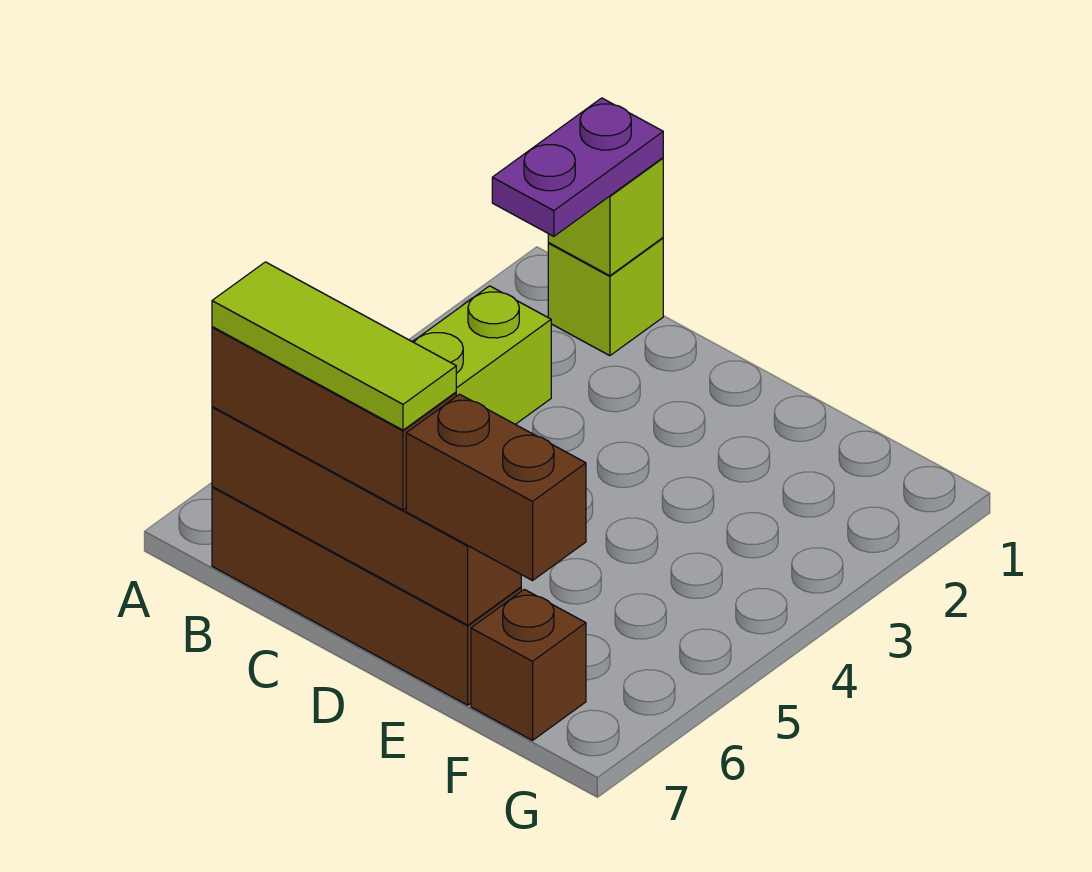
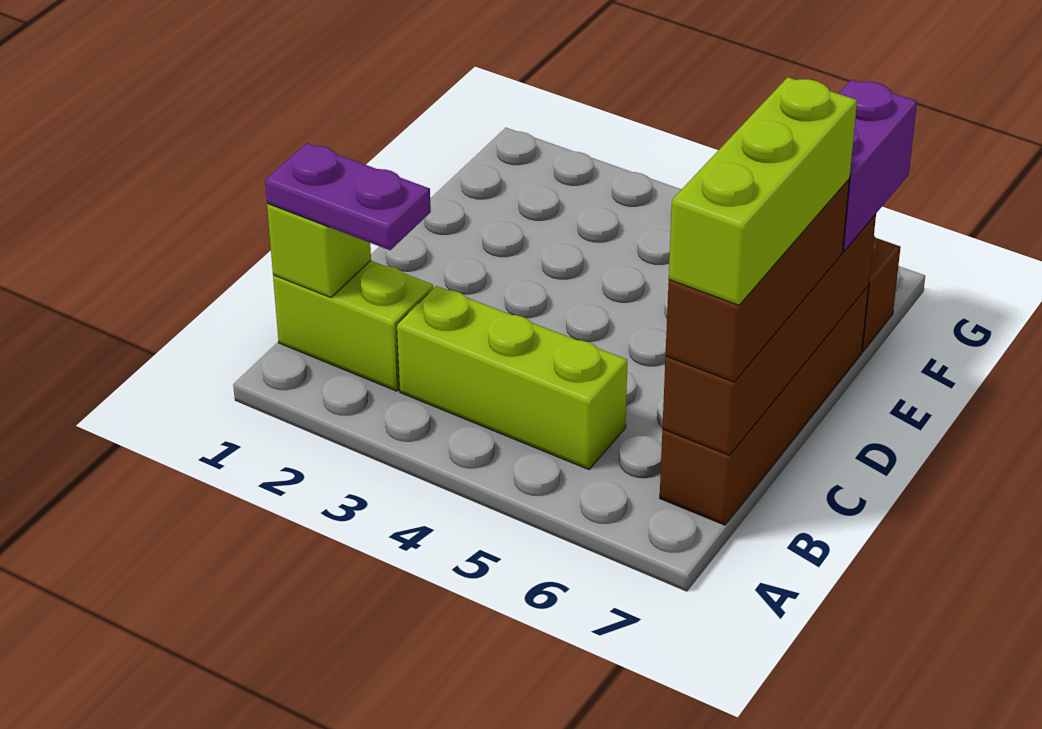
lime 1x1 brick [548,238,663,356] -> lime 1x2 brick [273,261,433,391]
lime 1x3 tile [212,262,456,430] -> lime 1x3 brick [669,77,857,305]
brown 1x2 brick [406,394,586,581] -> purple 1x2 brick [839,80,917,252]

